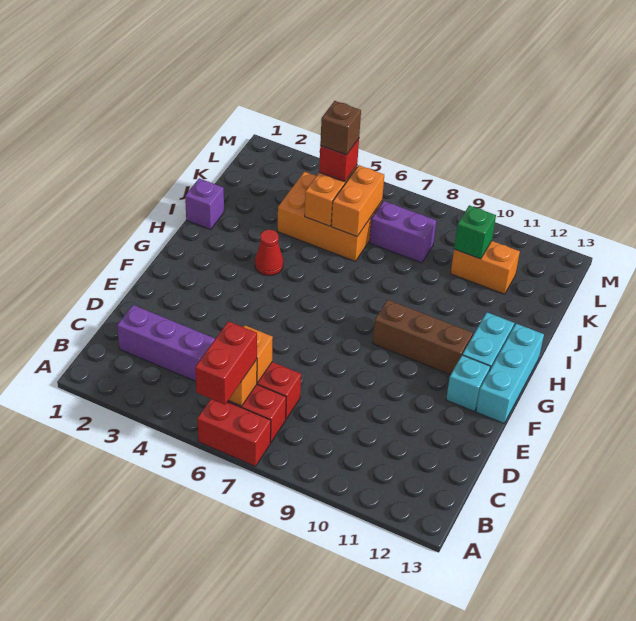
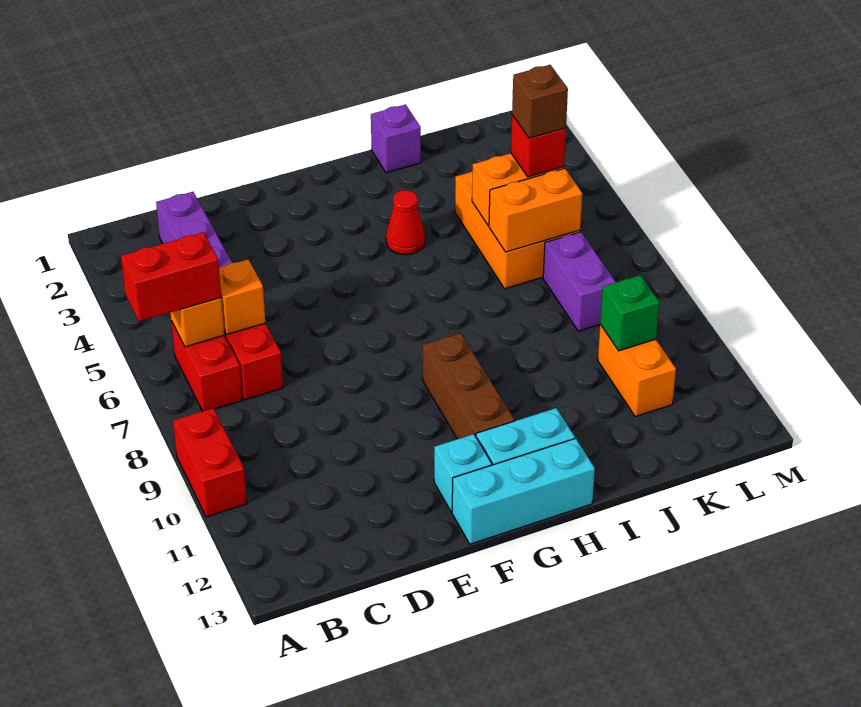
red 1x2 brick [197,399,271,467] -> red 1x2 brick moved to [173,408,247,517]

